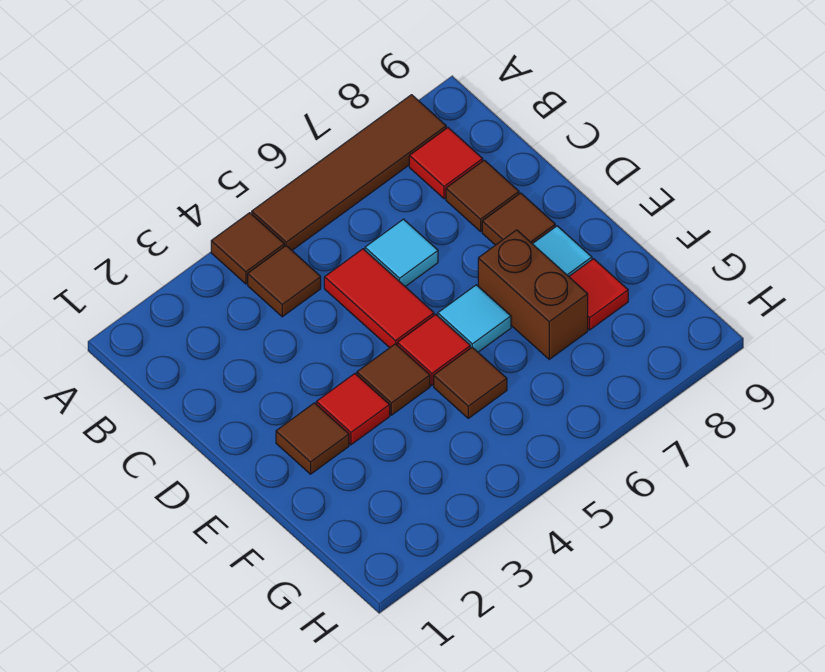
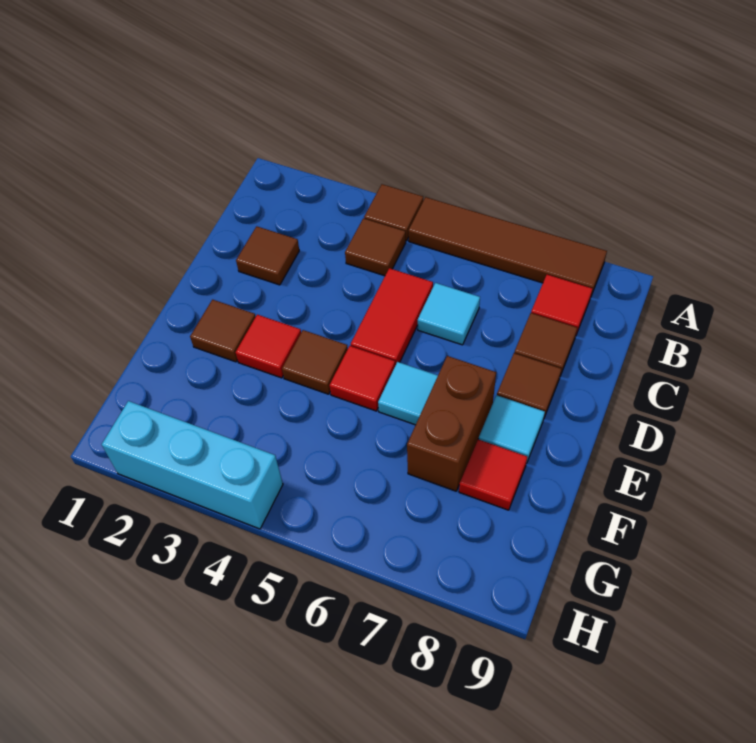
brown 1x1 tile [434,347,507,418] -> brown 1x1 tile moved to [236,226,299,285]
none -> cyan 1x3 brick [102,401,283,529]

